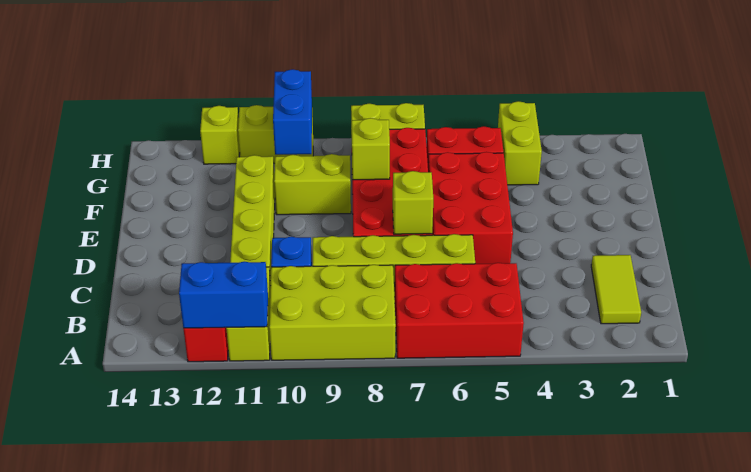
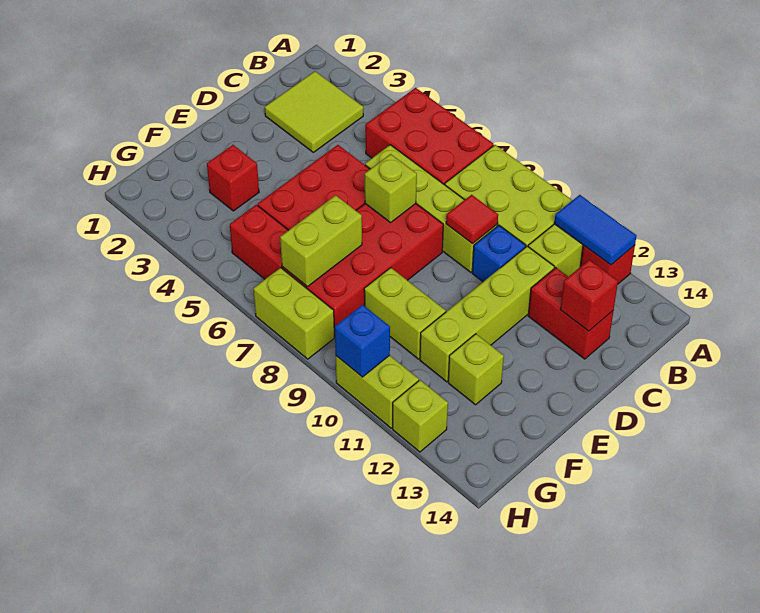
blue 1x2 brick [179,262,268,328] -> blue 1x2 tile [554,195,636,265]
lime 1x2 tile [591,255,641,324] -> lime 2x2 tile [265,71,363,152]
none -> red 1x1 tile [446,195,498,244]
none -> red 1x2 brick [528,268,614,359]
none -> red 1x1 brick [560,260,618,331]
none -> red 1x1 brick [207,145,259,211]
lime 1x1 brick [351,118,390,180] -> lime 1x1 brick moved to [448,334,504,405]
lime 1x2 brick [498,101,542,185] -> lime 1x2 brick moved to [280,195,362,287]
blue 1x2 brick [273,69,312,155] -> blue 1x1 brick [335,305,390,377]

